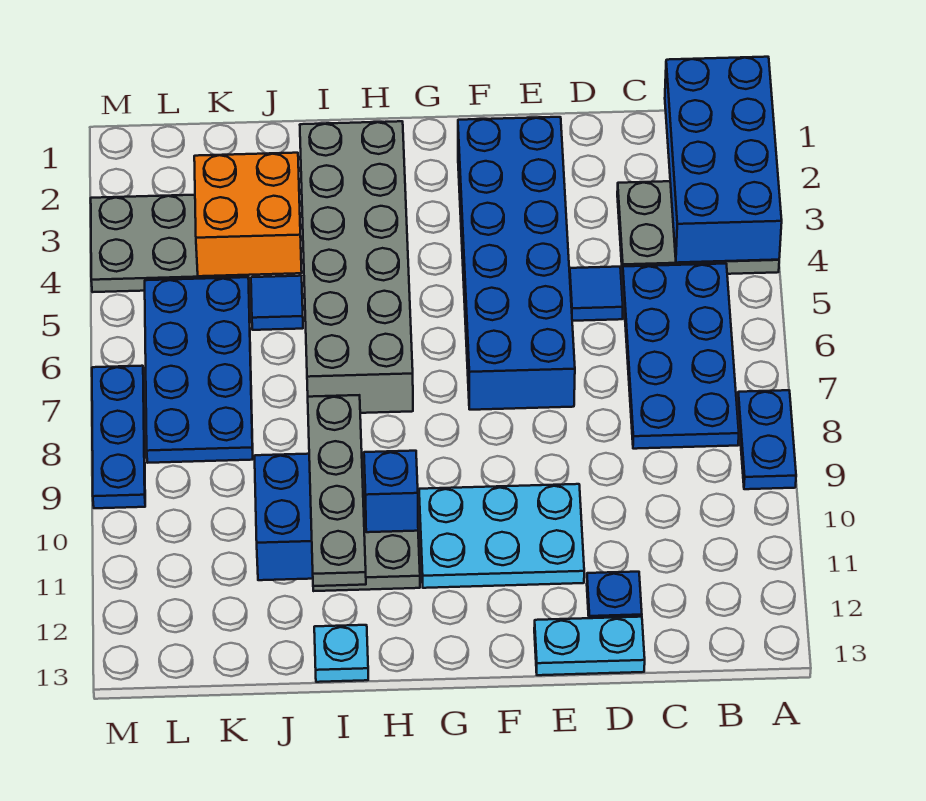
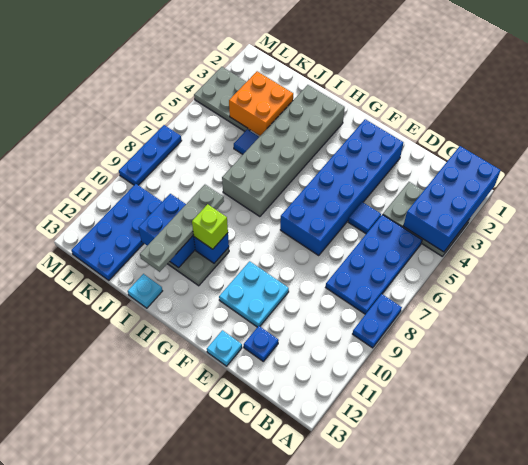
cyan 1x2 plate [534,617,645,675] -> cyan 1x1 plate [207,330,242,366]
cyan 2x3 plate [419,484,584,588] -> cyan 2x2 plate [219,261,289,327]
none -> lime 1x1 brick [192,204,228,249]
blue 2x4 plate [145,277,253,463] -> blue 2x4 plate moved to [71,184,162,280]

